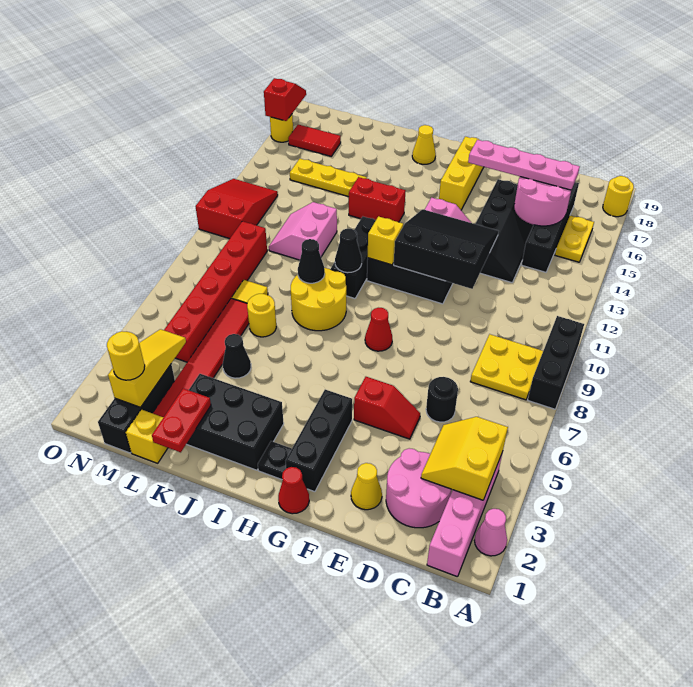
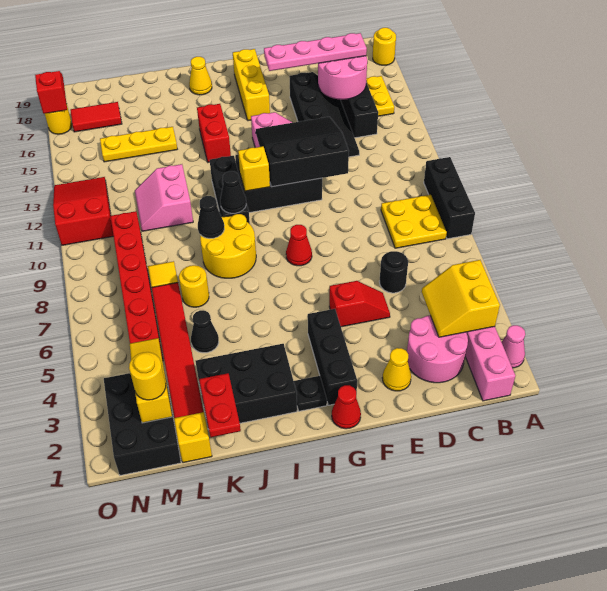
red 1x2 brick [349,177,405,222] -> red 1x2 brick turned to [197,104,231,162]
black 1x3 brick [98,364,175,453] -> black 2x3 brick [104,373,181,475]

